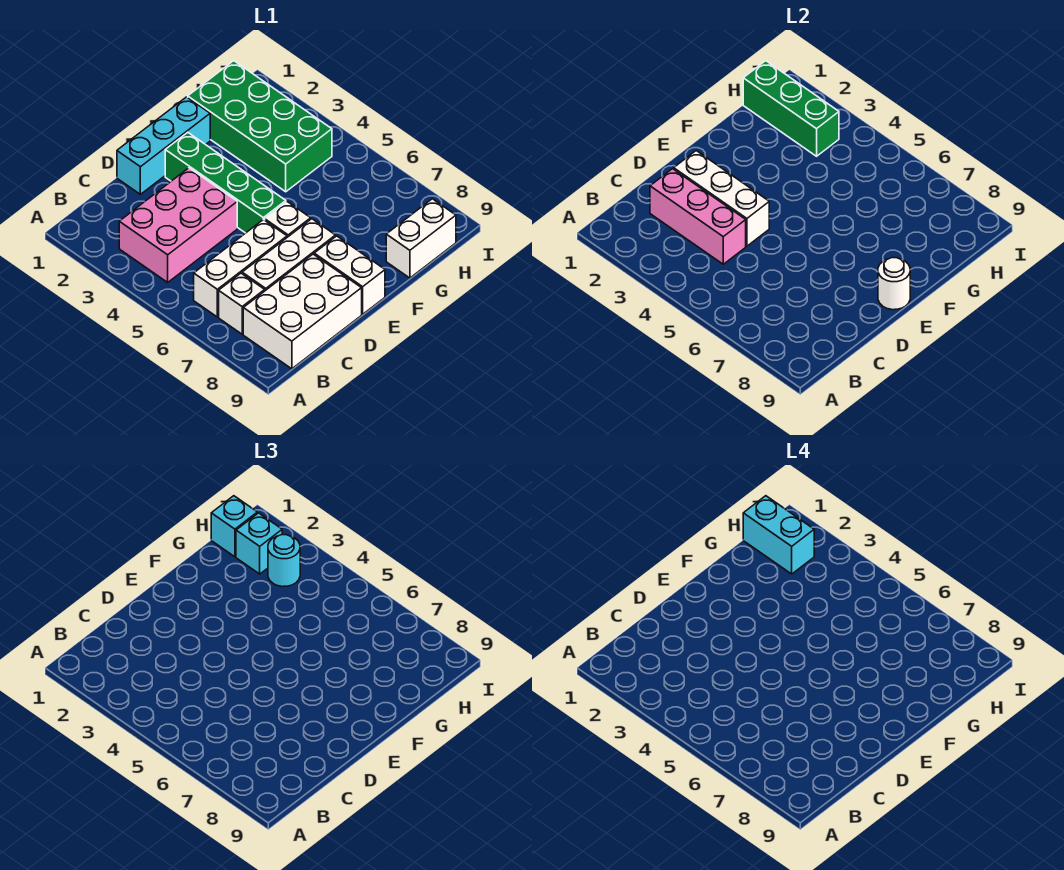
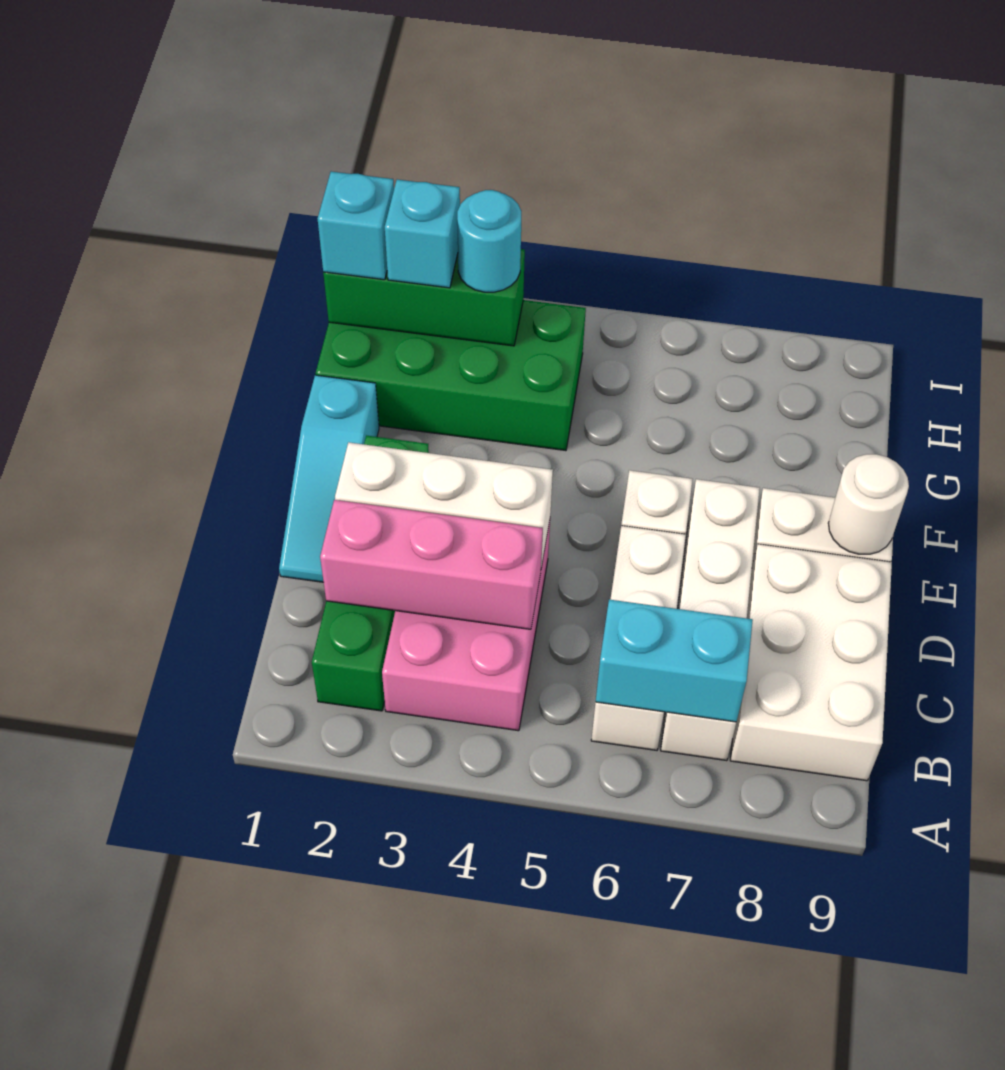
cyan 1x3 brick [117,97,210,194] -> cyan 1x3 slope [279,375,379,582]
green 1x4 brick [165,132,286,233] -> green 1x4 brick turned to [312,435,429,711]
white 1x2 brick [386,199,456,278] -> none
cyan 1x2 brick [743,496,814,574] -> cyan 1x2 brick moved to [596,600,753,722]

